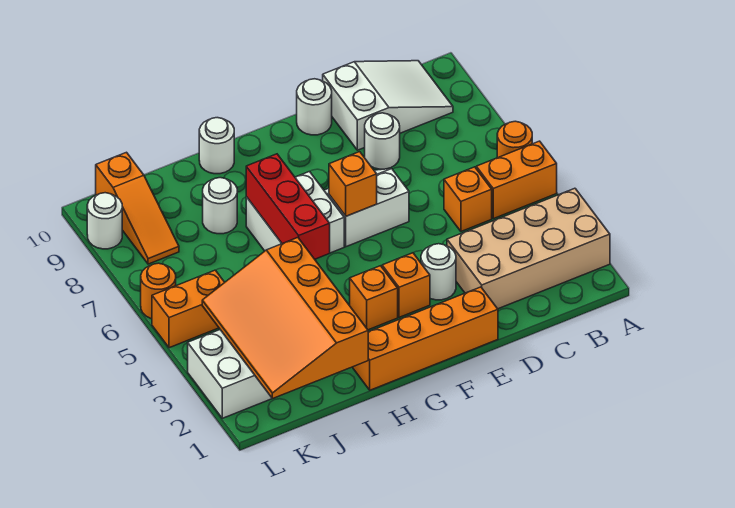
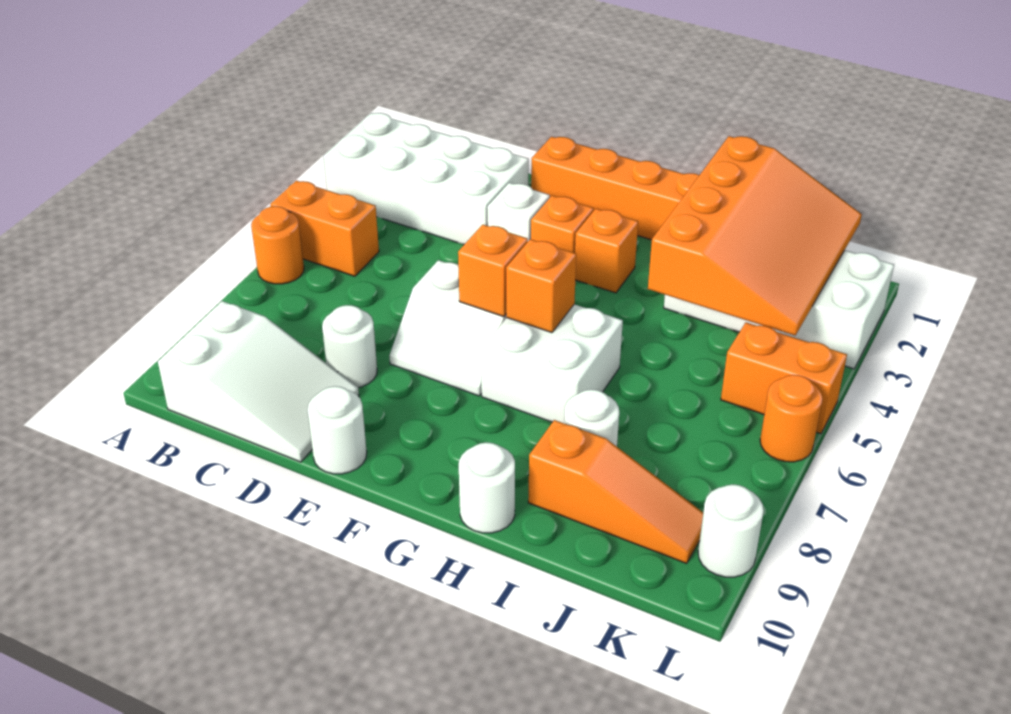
tan 2x4 brick [447,188,610,309] -> white 2x4 brick [324,113,529,245]
white 2x3 slope [323,61,453,150] -> white 2x3 slope turned to [158,301,359,462]
orange 1x1 brick [444,167,492,231] -> orange 1x1 brick moved to [506,239,576,333]
white 1x1 round brick [421,244,456,300] -> white 1x1 brick [488,183,550,241]
red 1x3 brick [246,154,330,259] -> none
orange 1x3 slope [96,152,179,264] -> orange 1x3 slope turned to [528,420,703,563]

